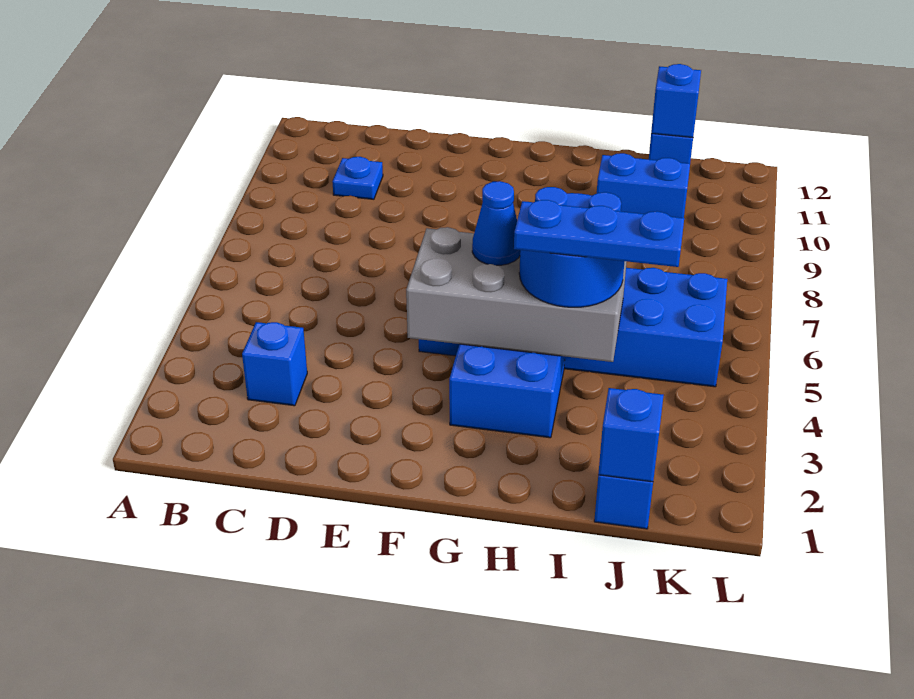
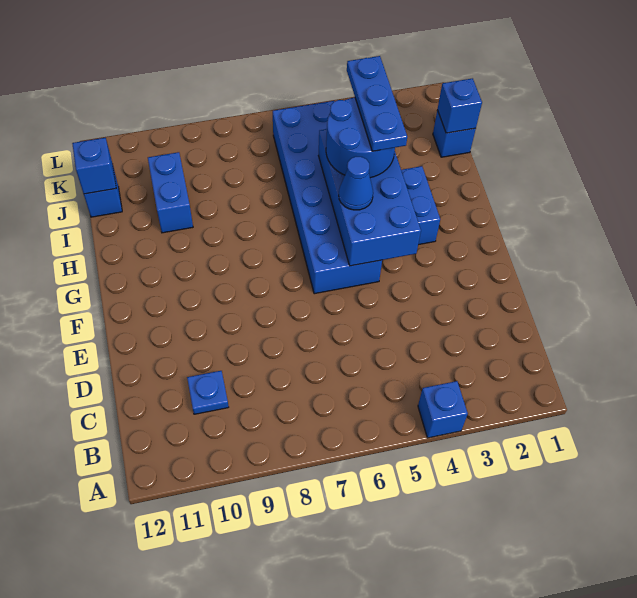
blue 1x1 brick [242,322,307,406] -> blue 1x1 brick moved to [418,381,468,438]
grey 2x4 brick [406,227,627,362] -> blue 2x4 brick [318,129,421,266]

